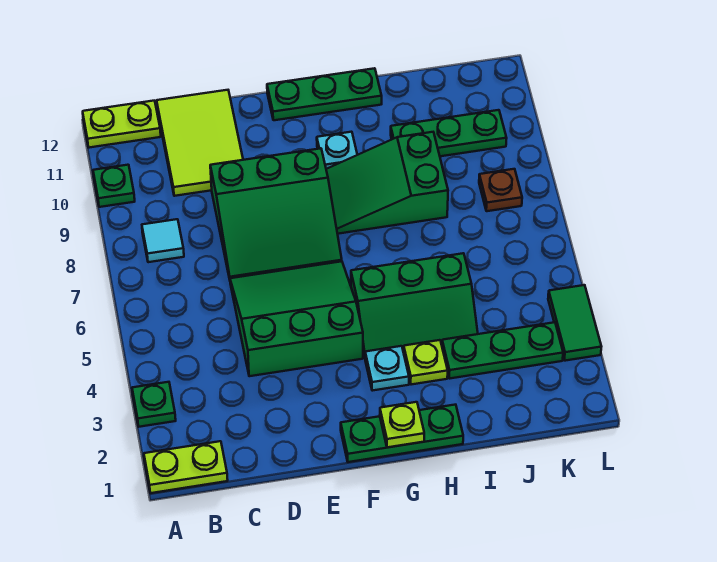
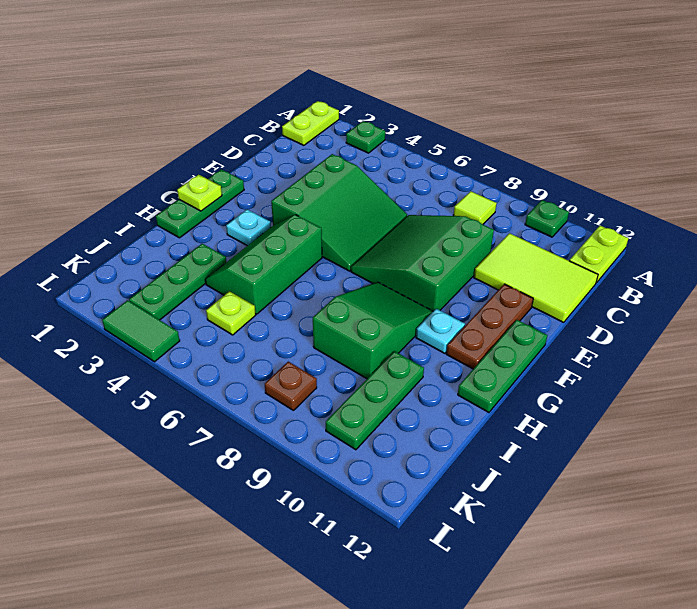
cyan 1x1 tile [142,219,184,262] -> lime 1x1 tile [453,191,497,224]
none -> brown 1x3 plate [446,284,533,369]
lime 1x1 plate [404,340,448,385] -> lime 1x1 plate moved to [206,291,256,335]

